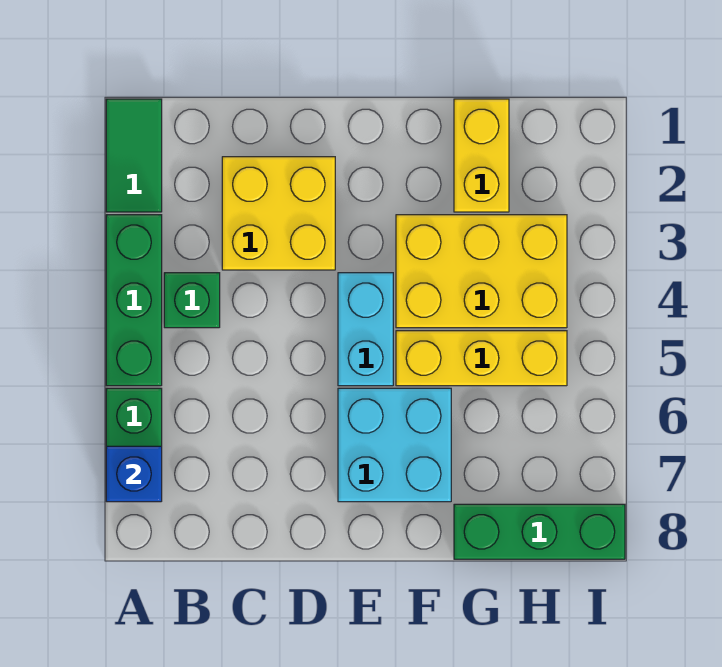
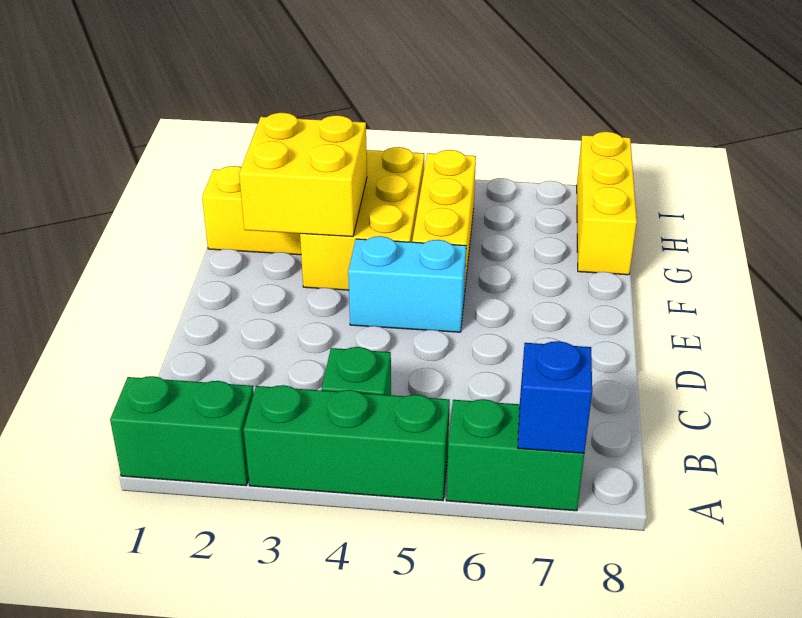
green 1x2 tile [106,99,162,212] -> green 1x2 brick [110,376,254,486]
yellow 2x2 brick [222,157,335,270] -> yellow 2x2 brick moved to [239,113,367,237]
cyan 2x2 brick [338,388,451,502] -> none
green 1x3 brick [454,504,625,559] -> yellow 1x3 brick [577,132,637,275]

